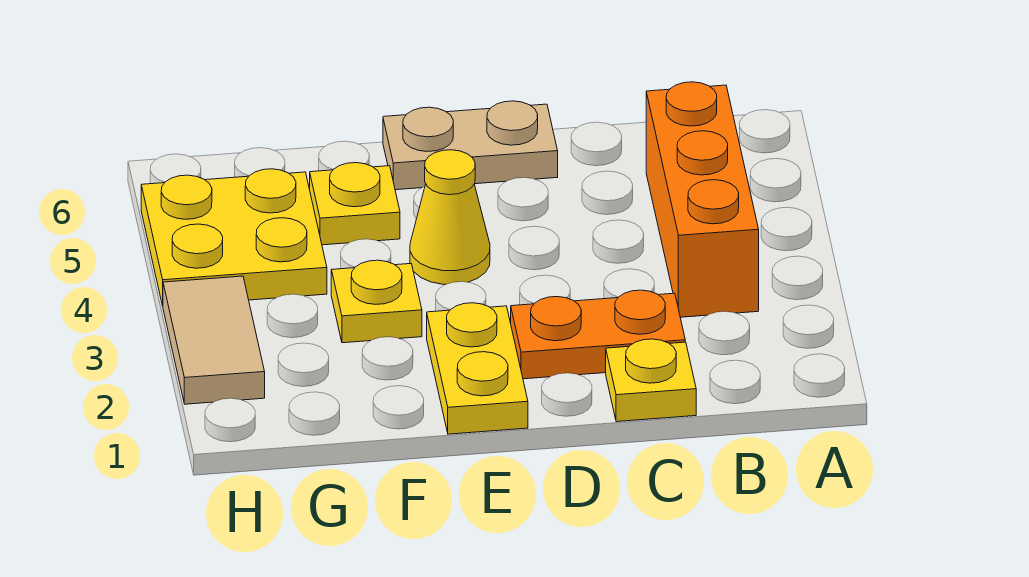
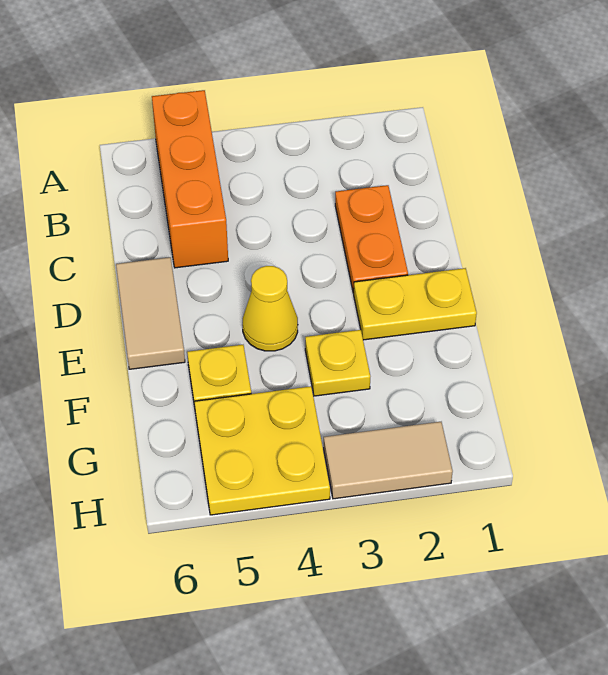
orange 1x3 brick [646,82,759,317] -> orange 1x3 brick turned to [152,90,228,268]
yellow 1x1 plate [606,339,696,422] -> none
tan 1x2 plate [383,101,558,190] -> tan 1x2 tile [116,257,185,369]

